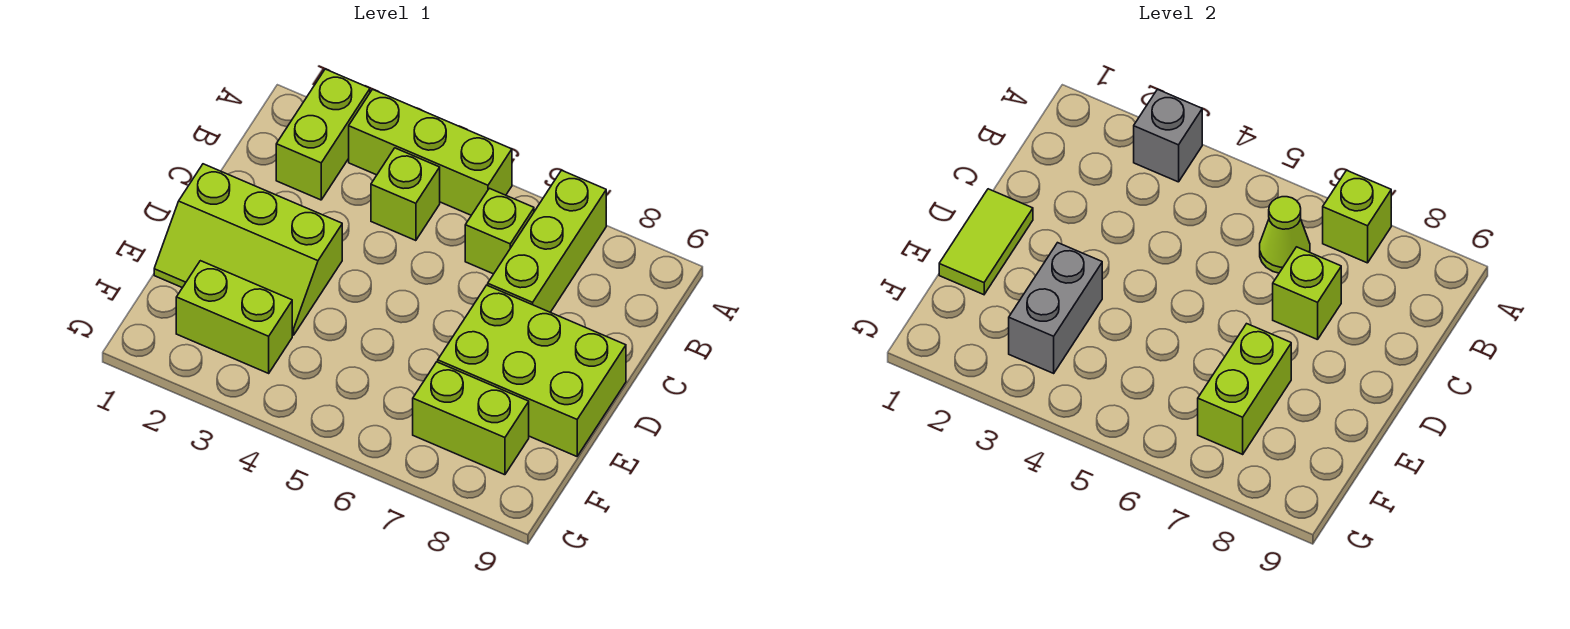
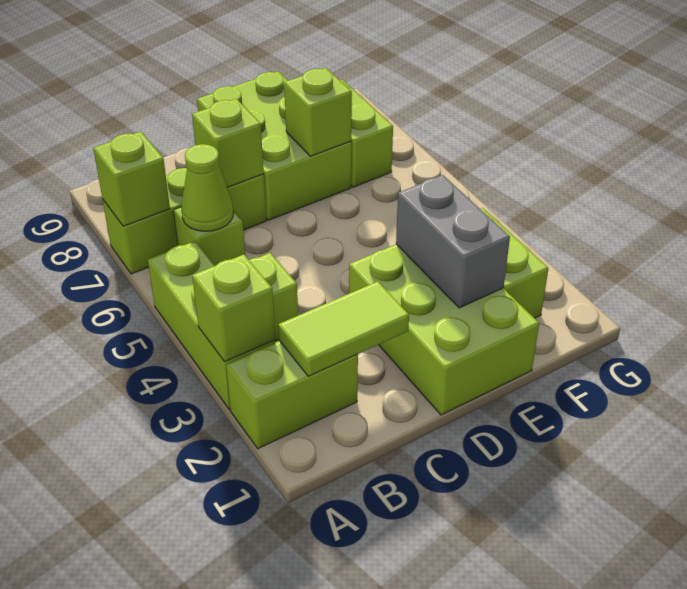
grey 1x1 brick [1134,89,1202,182] -> lime 1x1 brick [192,255,275,362]
lime 2x3 slope [154,164,342,335] -> lime 2x3 brick [349,244,539,415]
lime 1x2 tile [939,189,1033,295] -> lime 1x2 tile moved to [278,281,409,376]
grey 1x2 brick [1009,243,1102,373] -> grey 1x2 brick turned to [396,175,510,308]
lime 1x2 brick [1198,324,1291,454] -> lime 1x1 brick [284,68,352,156]

